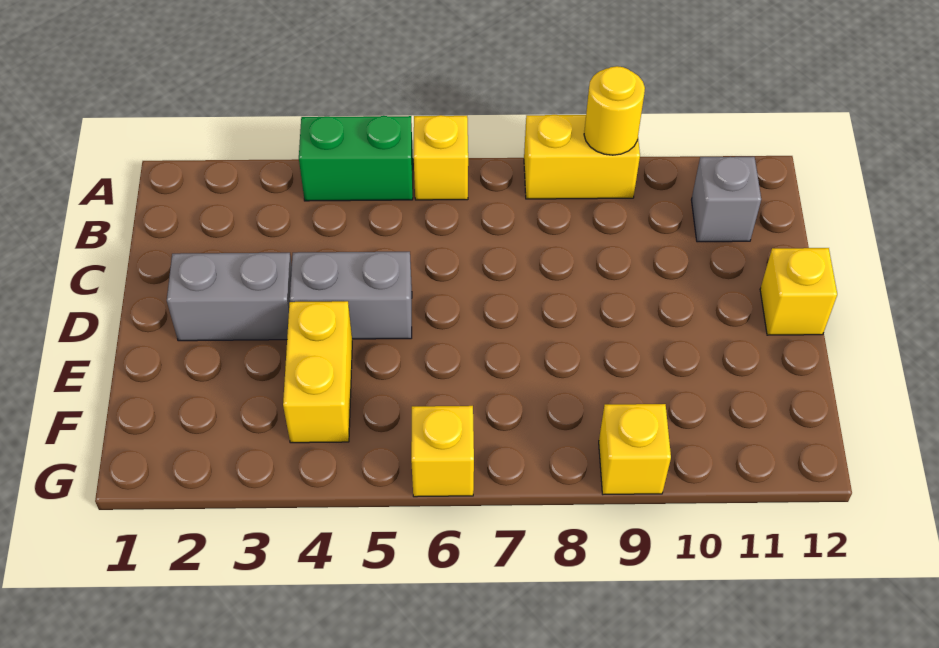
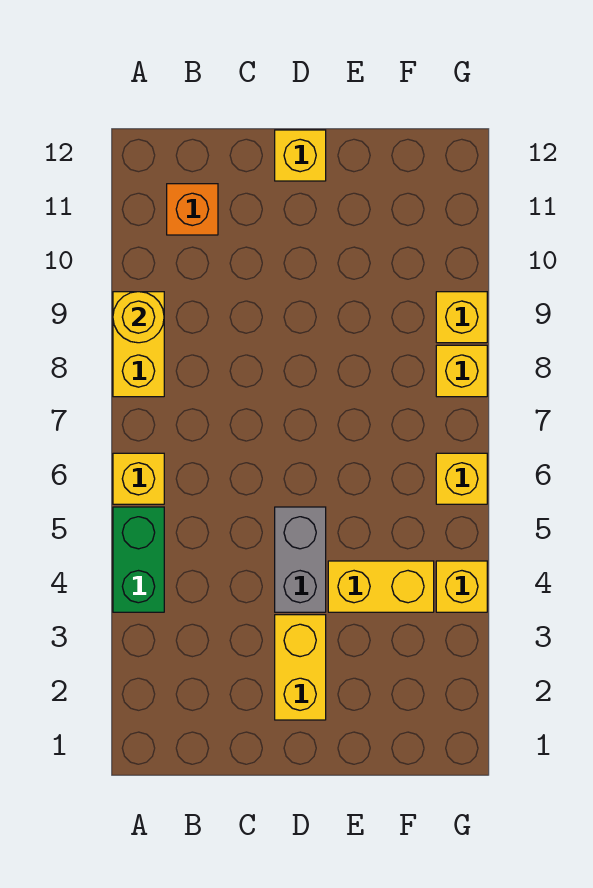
grey 1x1 brick [692,157,761,242] -> orange 1x1 brick [167,184,218,235]
grey 1x2 brick [167,253,292,341] -> yellow 1x2 brick [275,615,326,720]
none -> yellow 1x1 brick [436,561,487,612]
none -> yellow 1x1 brick [436,345,487,397]

